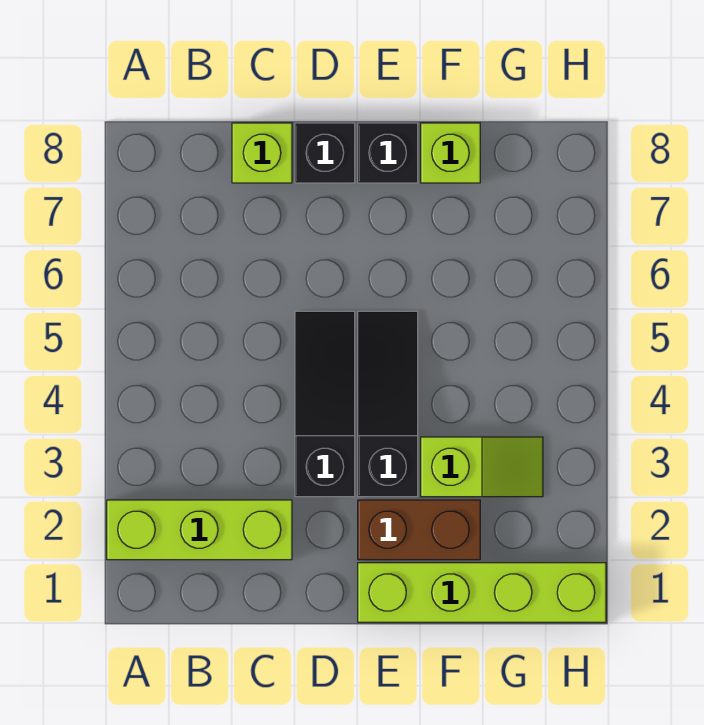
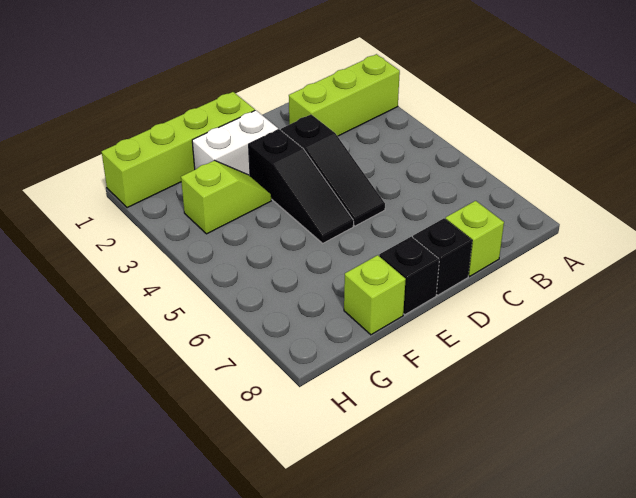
brown 1x2 brick [358,500,480,560] -> white 1x2 brick [192,110,278,176]
lime 1x2 slope [421,437,543,497] -> lime 1x2 slope turned to [181,160,271,234]

